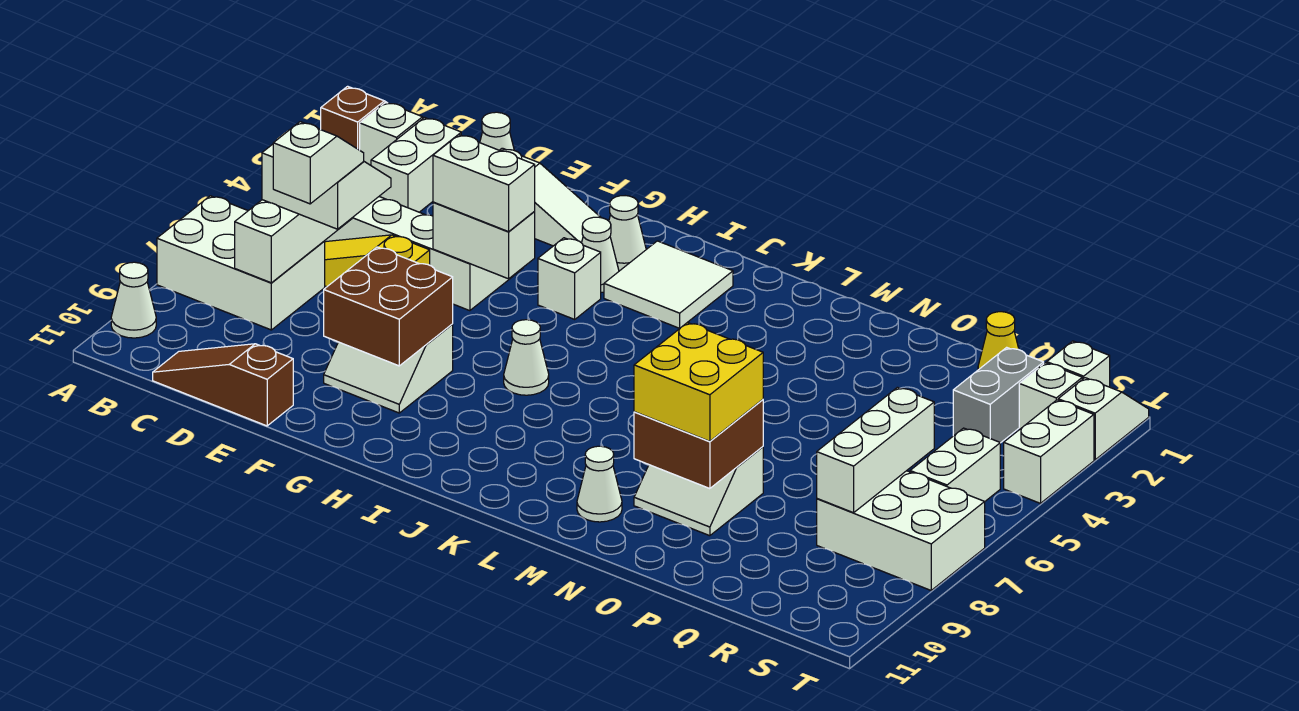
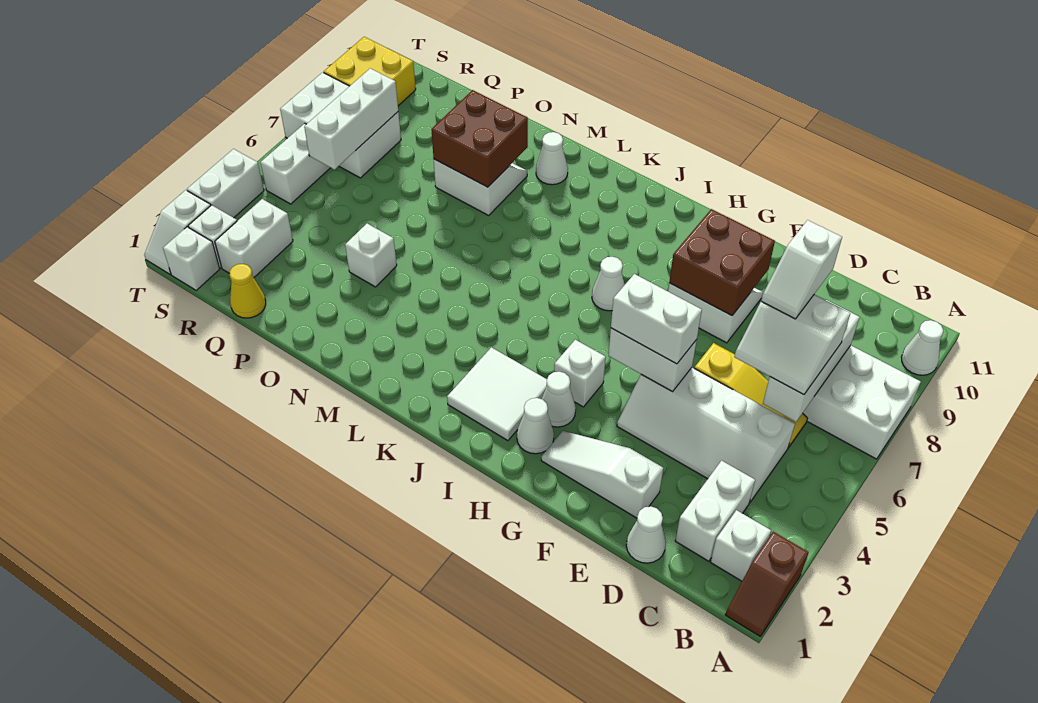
brown 1x3 slope [153,344,293,426] -> none
yellow 2x2 brick [634,322,763,441] -> yellow 2x2 brick moved to [324,37,416,106]
none -> white 1x1 brick [345,224,397,287]
grey 1x2 brick [953,347,1044,443] -> white 1x2 brick [215,199,293,278]

